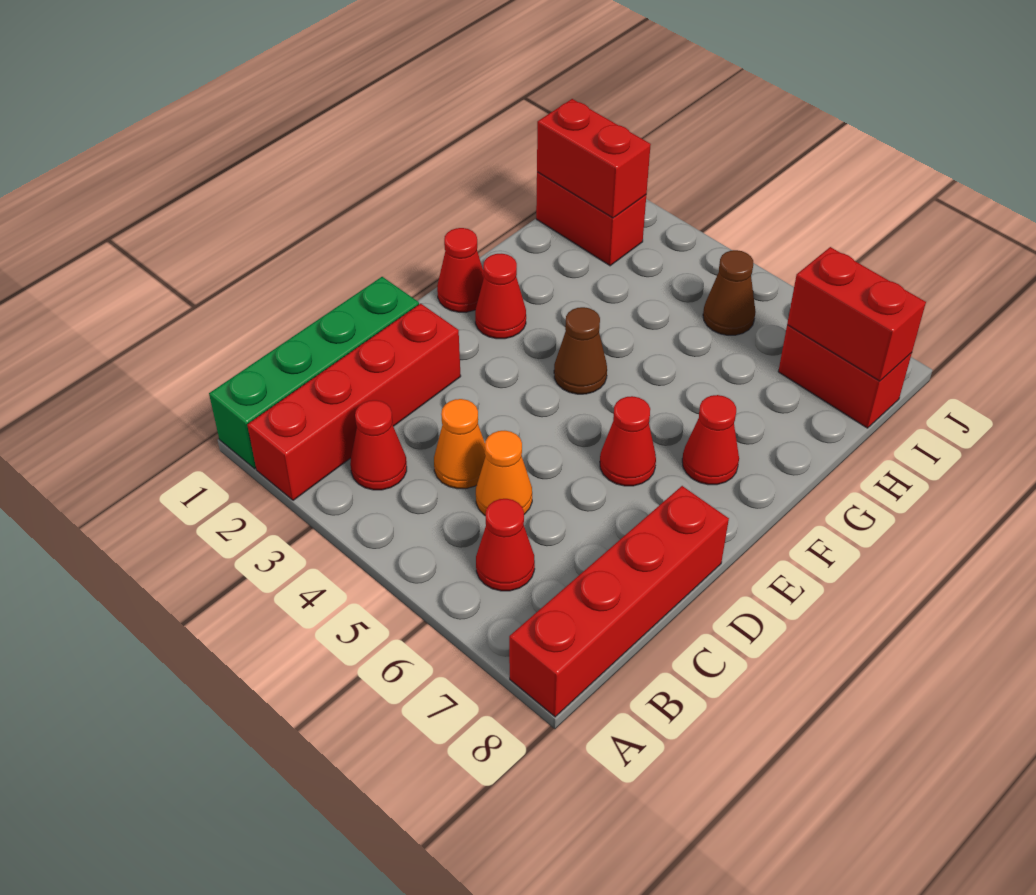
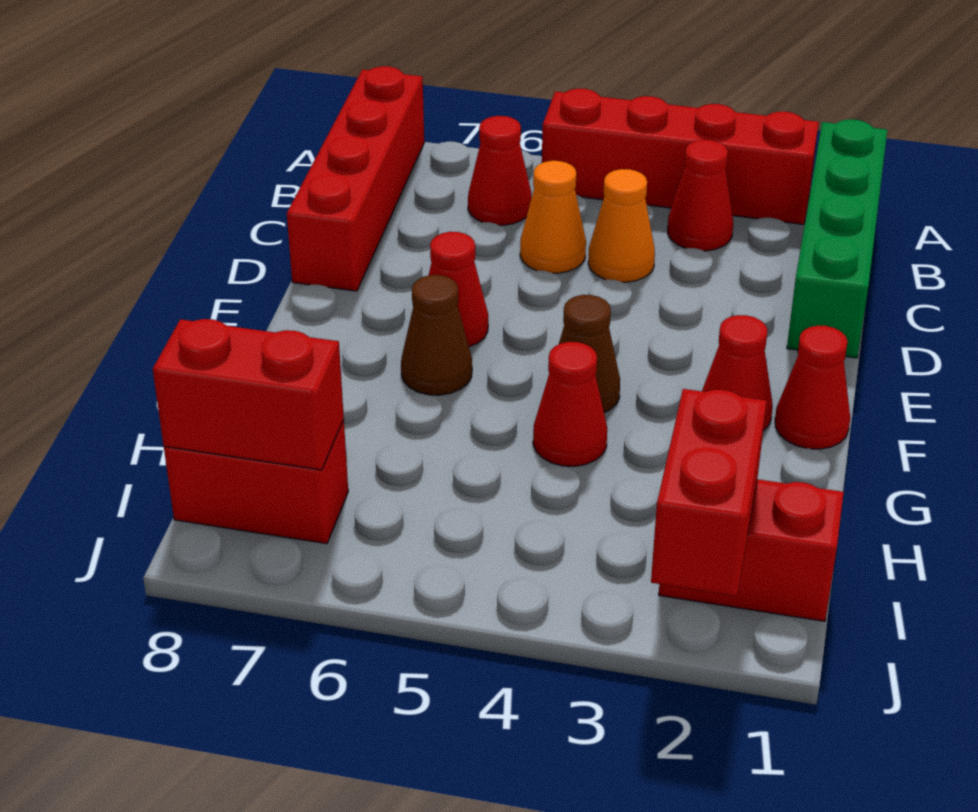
red 1x4 brick [247,304,461,500] -> red 1x4 brick turned to [542,89,819,224]
red 1x1 cone [682,395,739,485] -> red 1x1 cone moved to [533,342,607,466]
red 1x2 brick [537,99,651,218] -> red 1x2 brick turned to [651,389,767,596]
brown 1x1 cone [703,250,756,335] -> brown 1x1 cone moved to [401,275,472,395]

